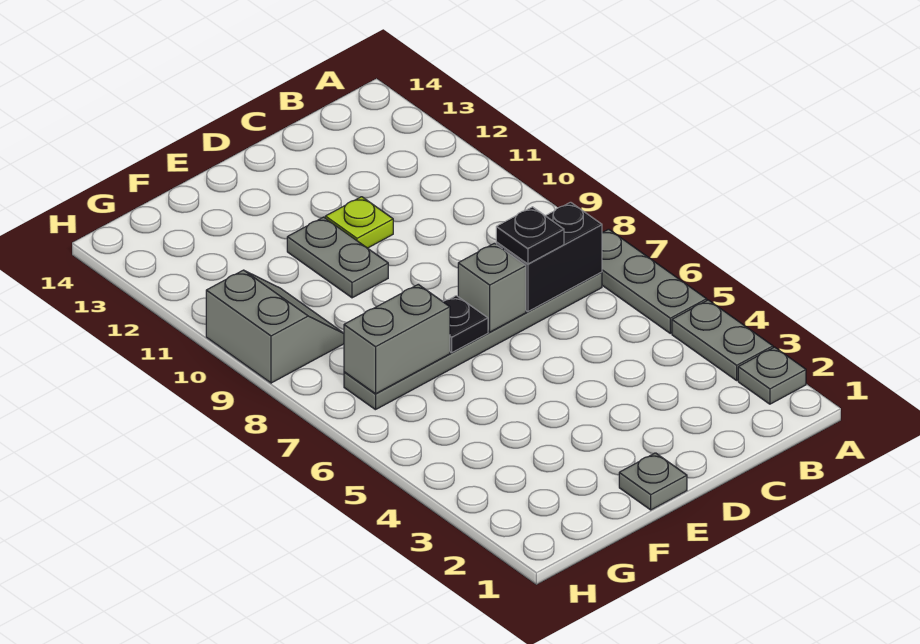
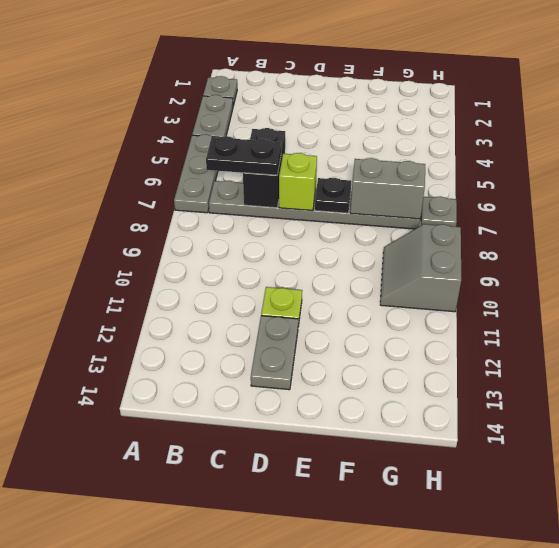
black 1x2 brick [496,202,602,312] -> black 1x2 brick turned to [243,128,285,208]
black 1x1 plate [496,207,564,264] -> black 1x2 plate [206,136,281,175]
grey 1x1 brick [458,243,526,332] -> lime 1x1 brick [279,153,317,211]
grey 1x1 plate [619,453,687,510] -> grey 1x1 plate moved to [421,196,457,227]
grey 1x2 plate [287,217,388,298] -> grey 1x2 plate moved to [251,316,298,390]

